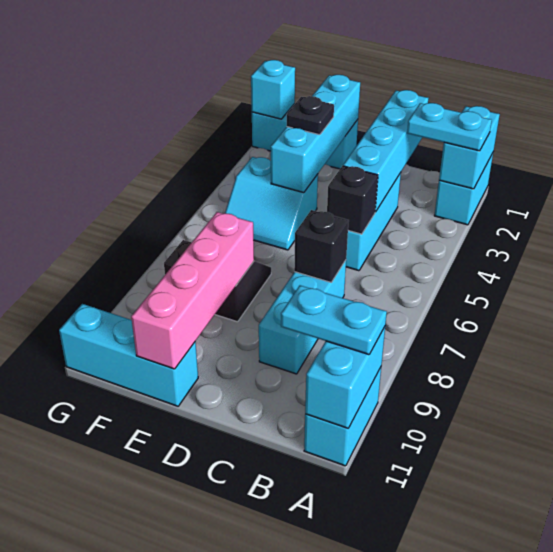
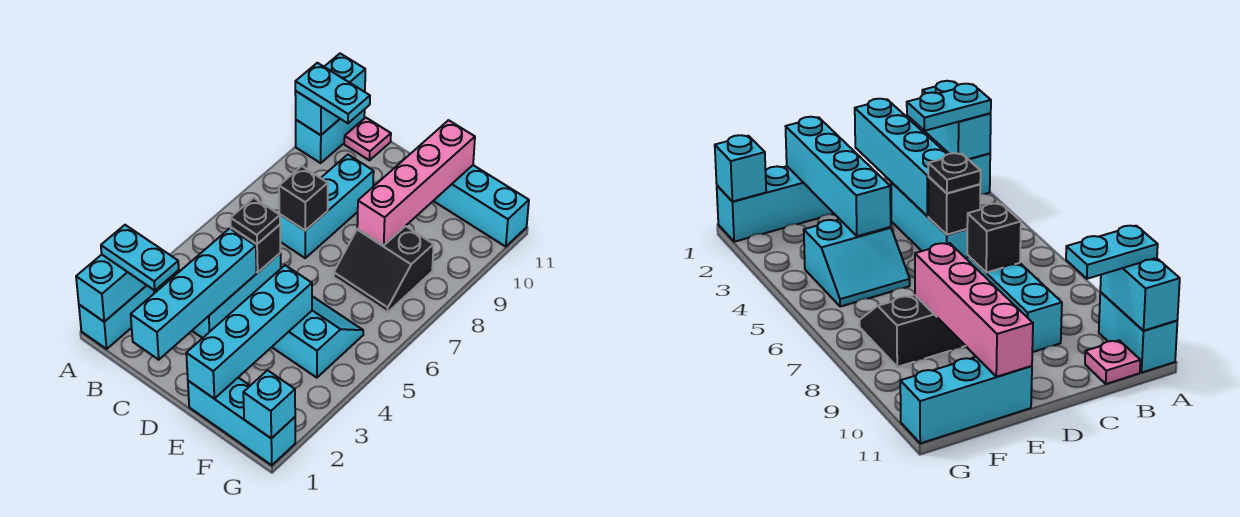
none -> pink 1x1 plate [344,118,391,160]
black 1x1 plate [287,96,334,135] -> black 1x1 plate moved to [231,198,280,244]

